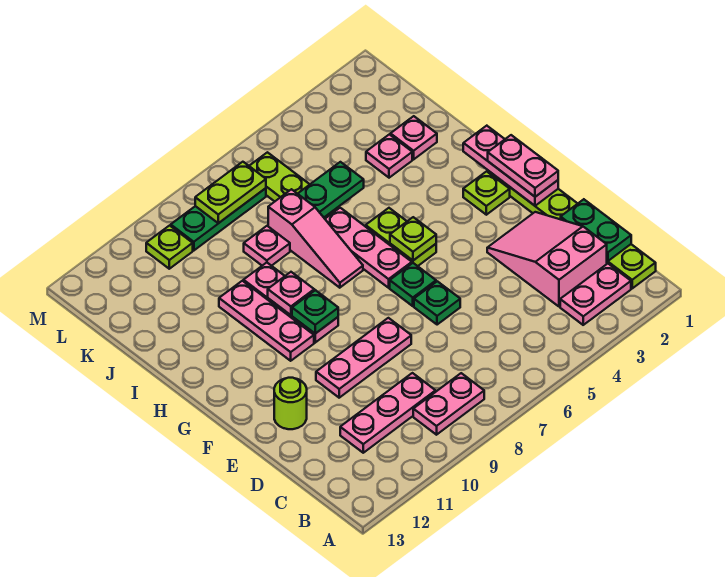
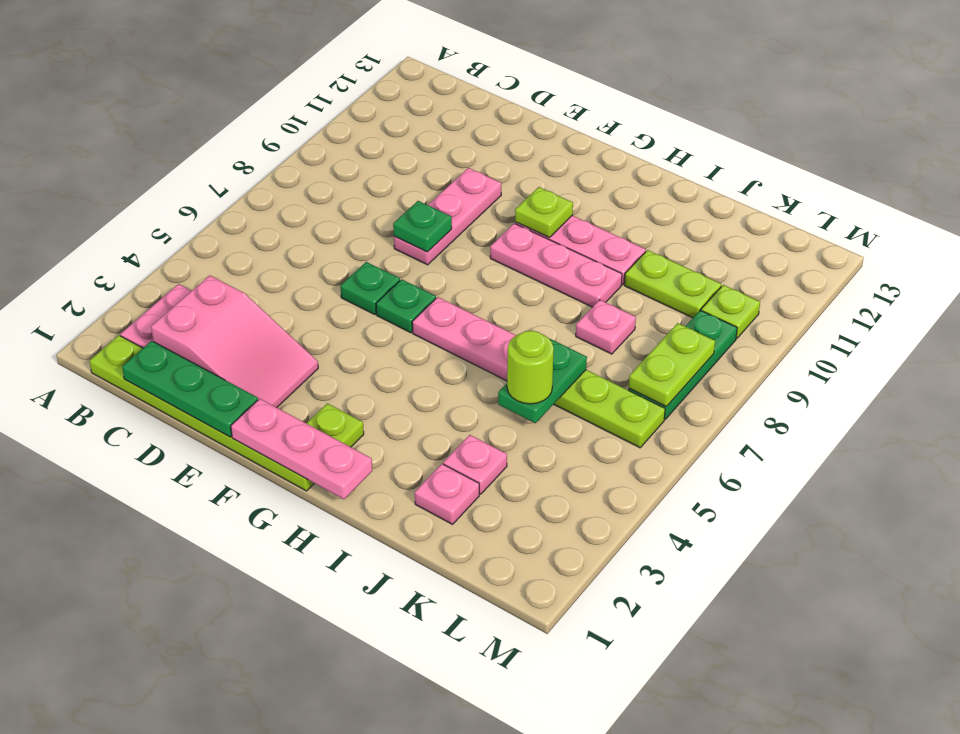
pink 1x2 plate [413,373,484,435] -> none
green 1x2 plate [561,199,631,261] -> green 1x3 plate [122,341,258,437]
pink 1x3 plate [340,373,436,453] -> none
lime 1x1 round brick [274,378,307,429] -> lime 1x1 round brick moved to [507,331,554,404]
pink 1x2 plate [488,135,558,197] -> none
lime 1x2 plate [366,208,436,266] -> lime 1x2 plate moved to [624,250,721,318]
lime 1x1 plate [390,217,436,260] -> lime 1x1 plate moved to [515,187,573,238]
green 1x1 plate [292,290,338,334] -> green 1x1 plate moved to [393,201,452,252]
pink 1x3 slope [268,189,363,288] -> none
pink 1x1 plate [268,272,314,315] -> none

